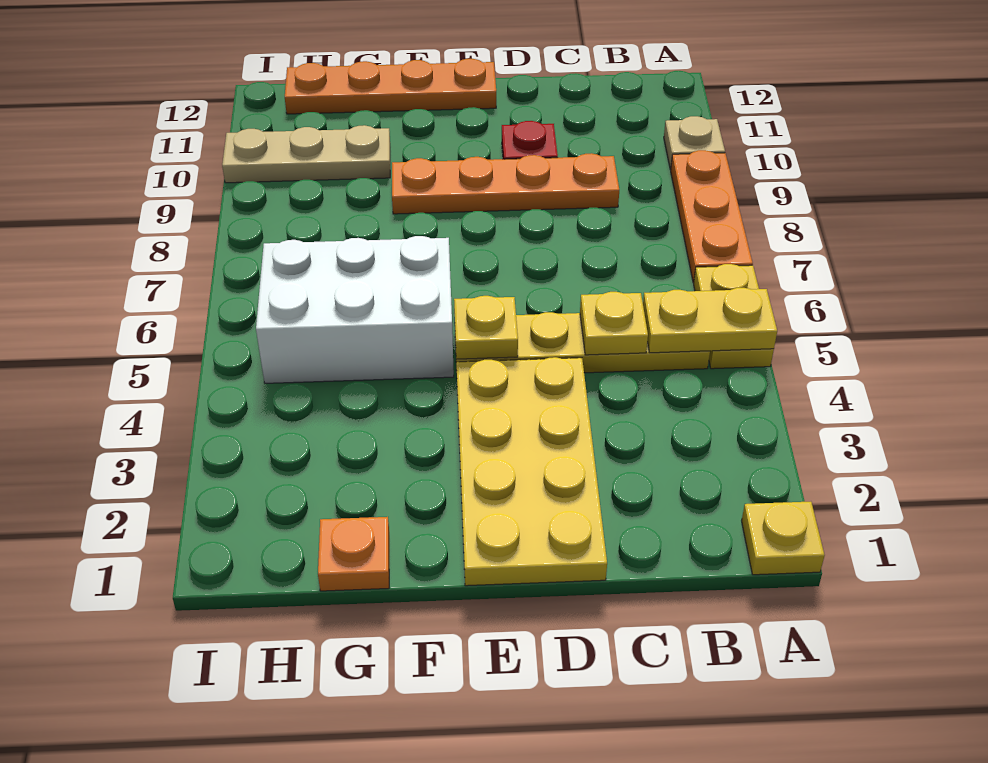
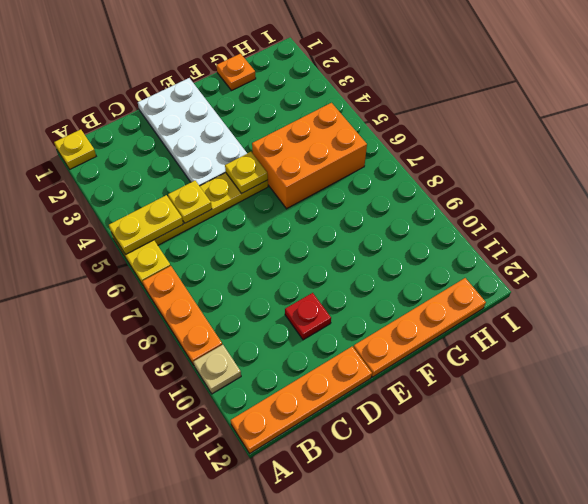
orange 1x4 plate [392,153,619,214] -> orange 1x4 plate moved to [231,347,372,453]
yellow 2x4 plate [456,357,607,586] -> white 2x4 plate [138,78,247,186]
white 2x3 brick [256,236,454,383] -> orange 2x3 brick [252,103,367,209]
tan 1x3 plate [222,125,390,183] -> none

